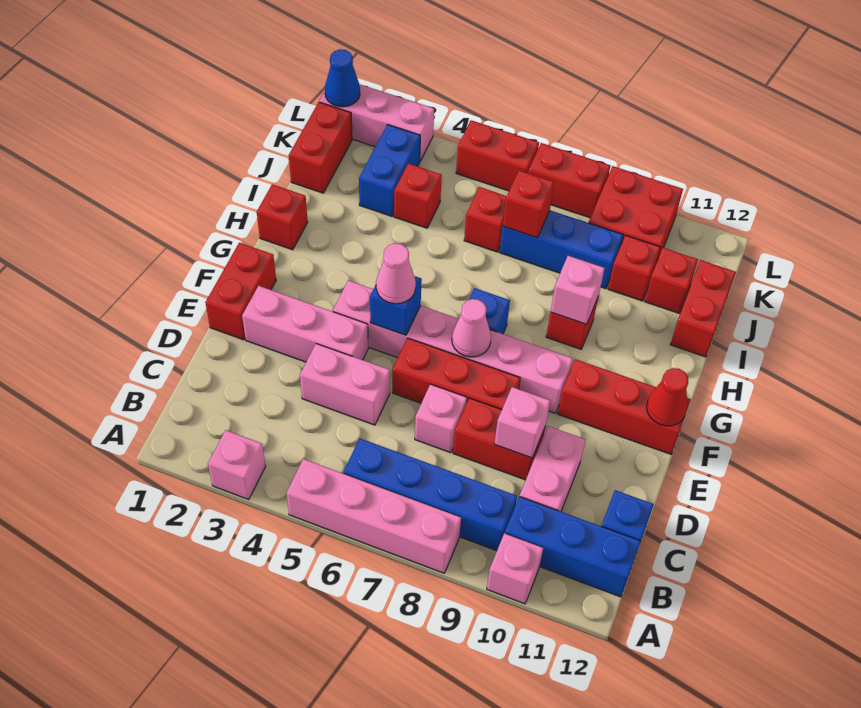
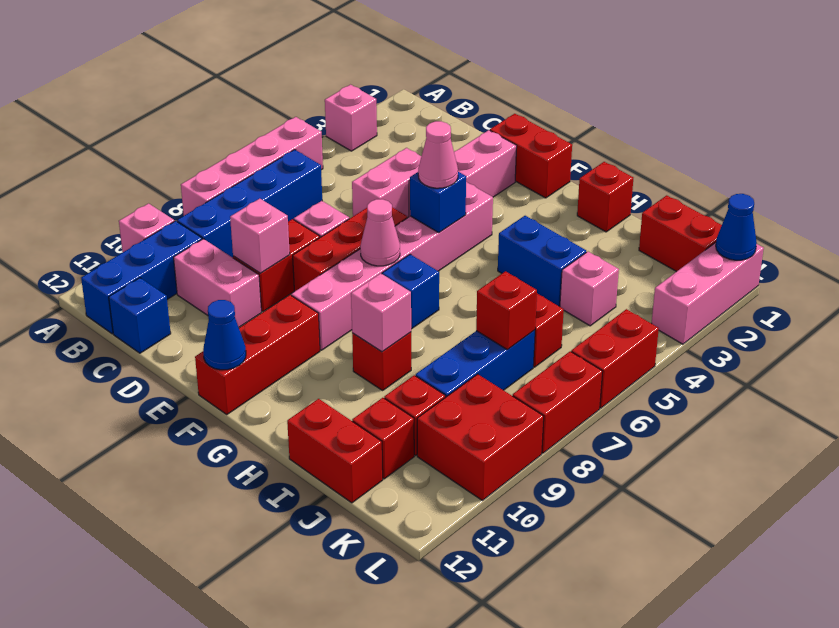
red 1x1 cone [647,368,688,426] -> blue 1x1 cone [203,300,246,370]
blue 1x2 brick [359,125,420,216] -> blue 1x2 brick moved to [498,216,586,306]
red 1x1 brick [394,163,442,228] -> pink 1x1 brick [560,252,619,326]

